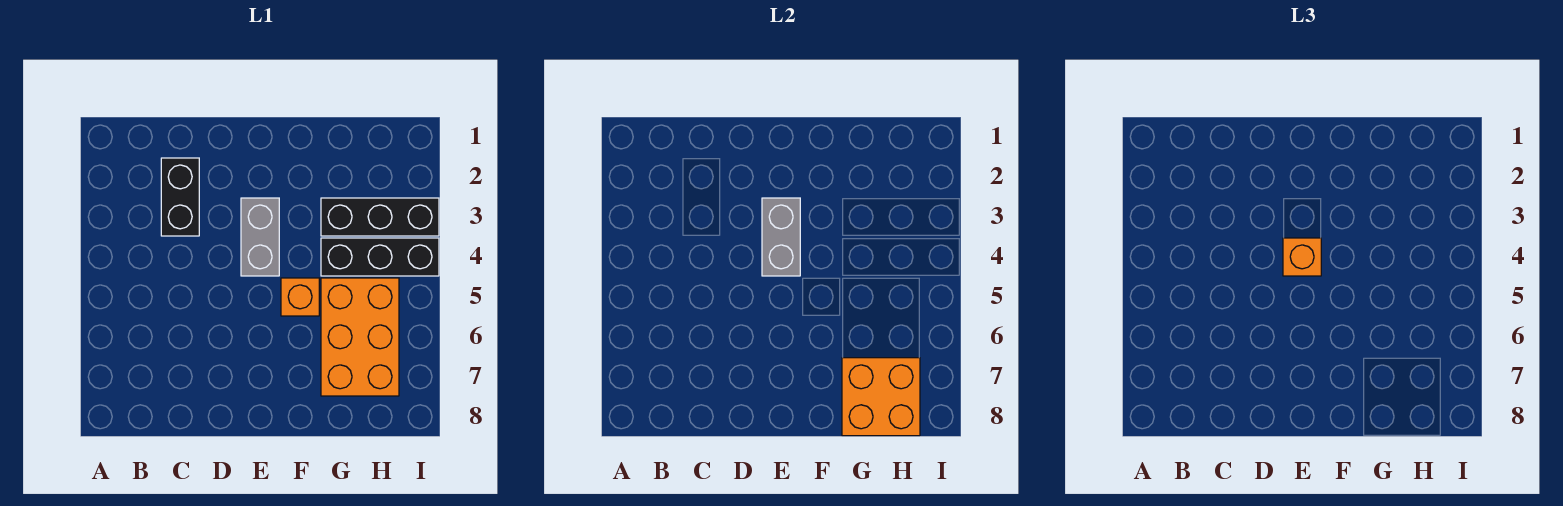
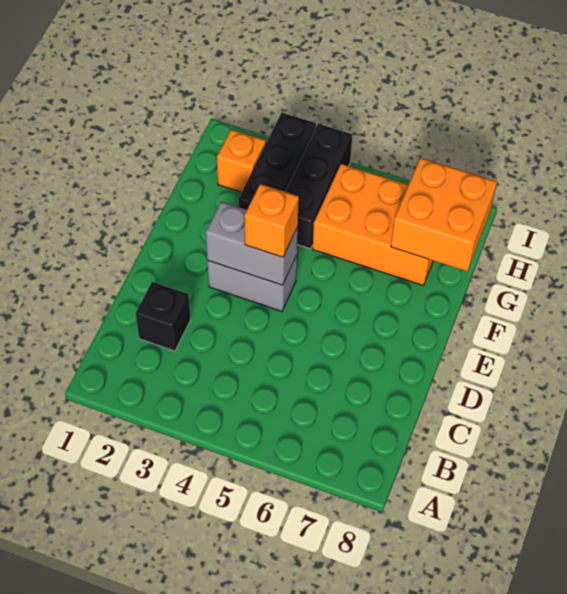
black 1x2 brick [161,158,199,236] -> black 1x1 brick [136,282,191,351]
orange 1x1 brick [281,278,319,316] -> orange 1x1 brick moved to [217,129,266,192]

